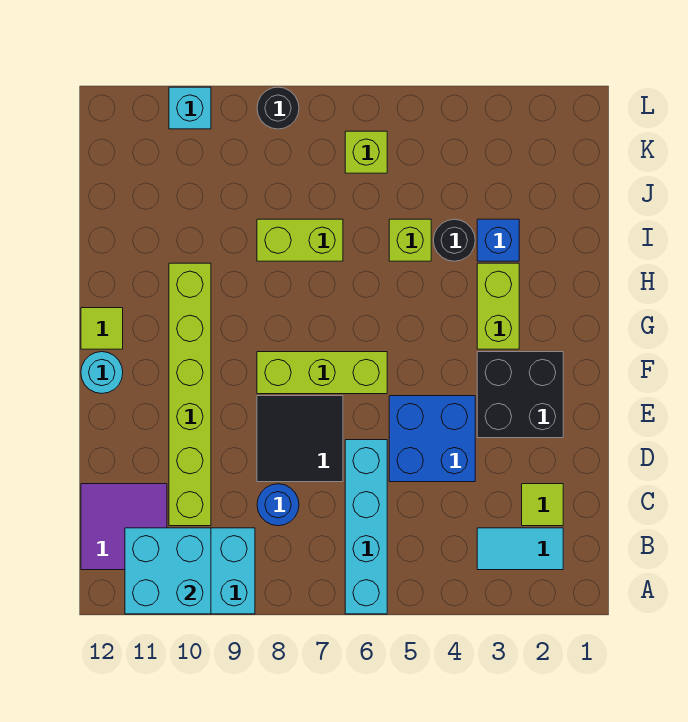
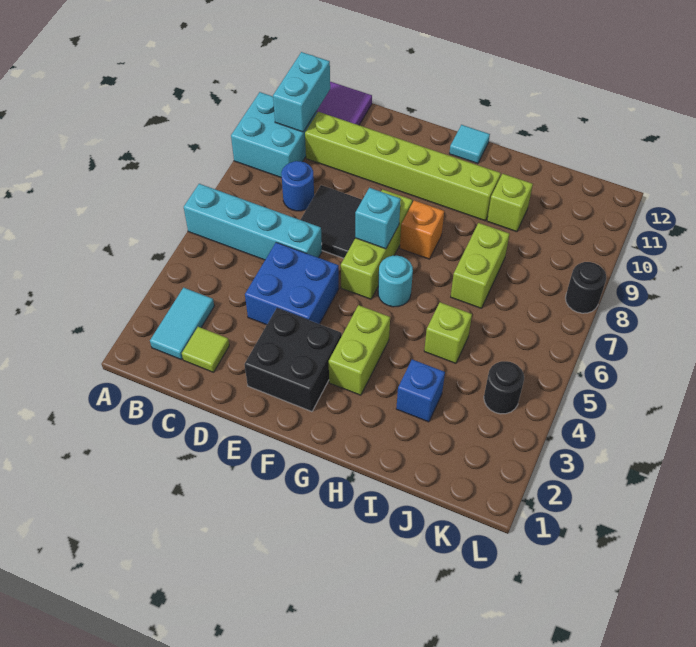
cyan 2x2 brick [125,528,211,614] -> cyan 1x2 brick [273,52,330,132]
cyan 1x1 round brick [81,352,123,394] -> cyan 1x1 round brick moved to [378,256,413,307]
lime 1x2 brick [477,263,519,349] -> lime 1x2 brick turned to [329,305,390,395]
none -> orange 1x1 brick [400,200,444,259]
lime 1x1 tile [81,308,123,349] -> cyan 1x1 tile [449,125,490,164]
black 1x1 round brick [433,219,475,261] -> black 1x1 round brick moved to [484,361,524,414]
lime 1x1 brick [345,131,387,173] -> lime 1x1 brick moved to [487,174,533,232]
cyan 1x1 brick [169,87,211,129] -> cyan 1x1 brick moved to [355,188,401,249]

